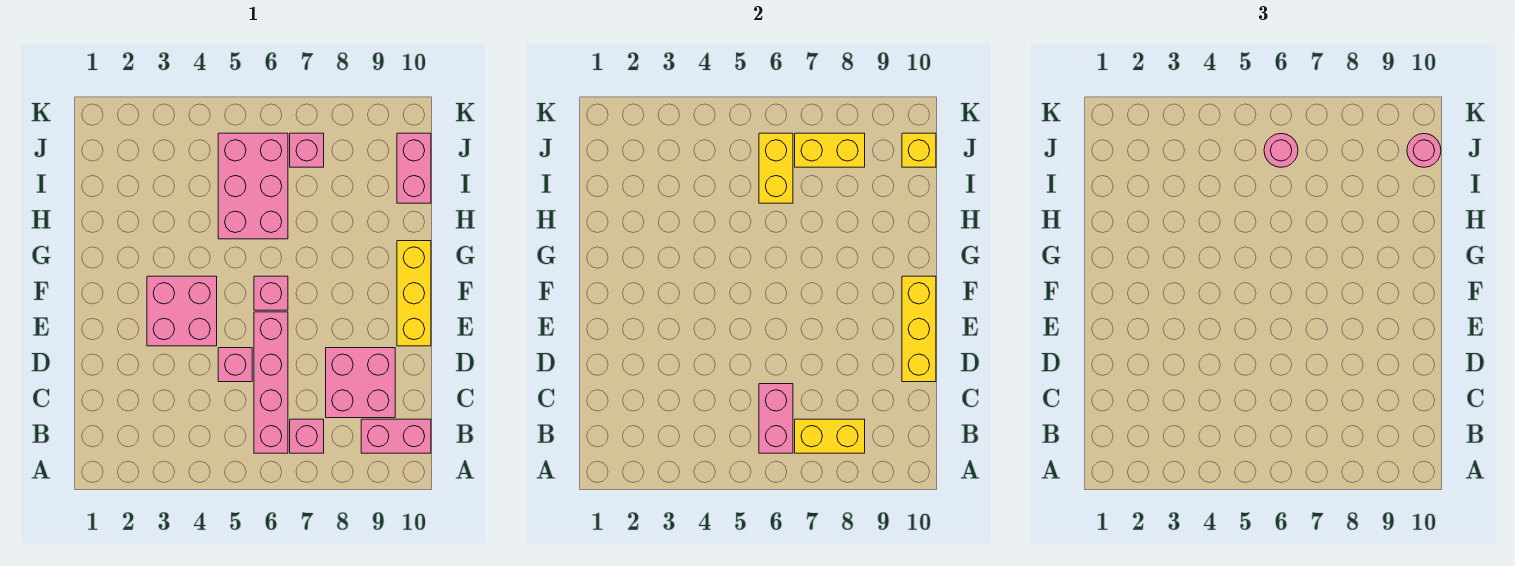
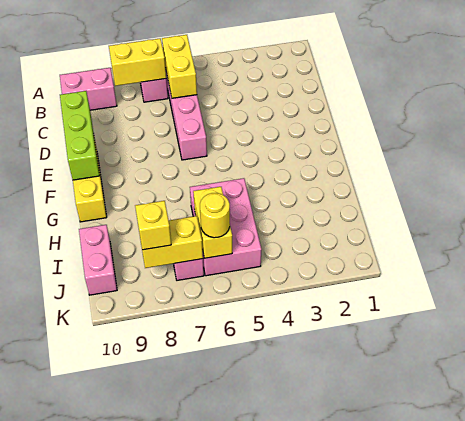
pink 1x2 brick [759,384,793,453] -> yellow 1x2 brick [162,35,197,98]
pink 2x2 brick [326,348,395,418] -> none
pink 1x1 brick [218,348,252,382] -> none
yellow 1x3 brick [902,276,936,382] -> lime 1x3 brick [60,91,100,180]
pink 2x2 brick [147,276,217,346] -> none
pink 1x1 brick [254,276,288,310] -> none
pink 1x1 round brick [1264,134,1298,167] -> yellow 1x1 round brick [200,193,230,238]
yellow 1x1 brick [902,133,936,167] -> yellow 1x1 brick moved to [135,201,171,250]
pink 1x1 round brick [1407,134,1441,167] -> none

